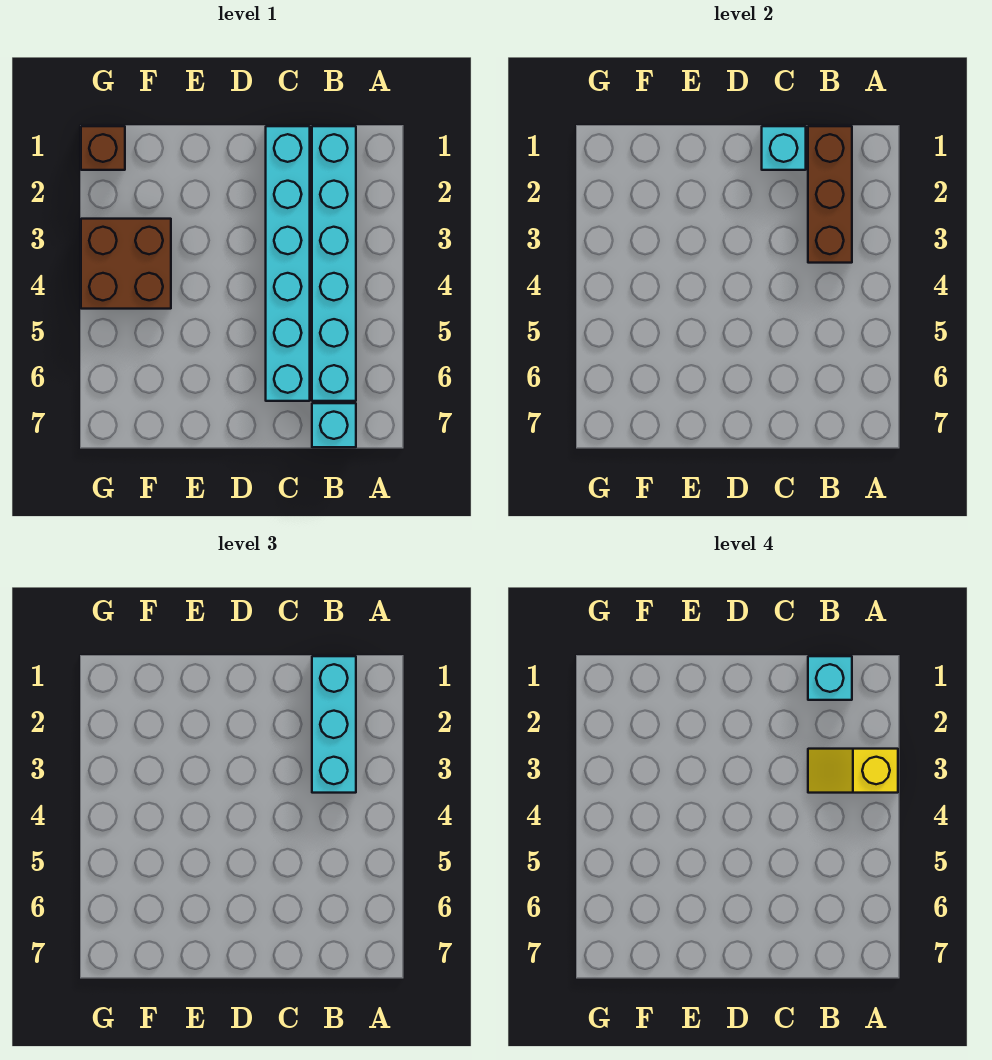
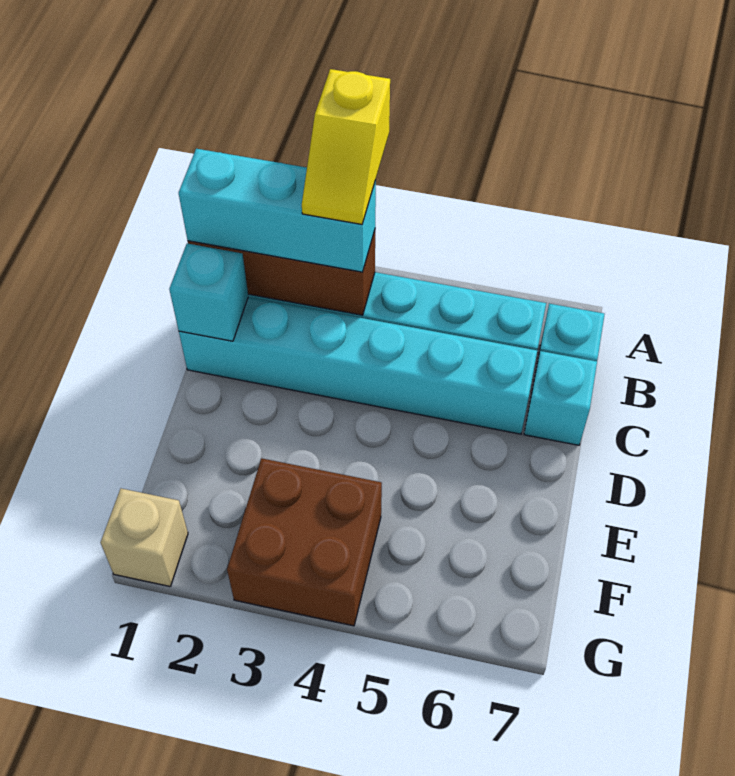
cyan 1x1 brick [808,656,852,700] -> cyan 1x1 brick moved to [524,351,597,445]
brown 1x1 brick [81,126,125,170] -> tan 1x1 brick [101,489,188,586]

